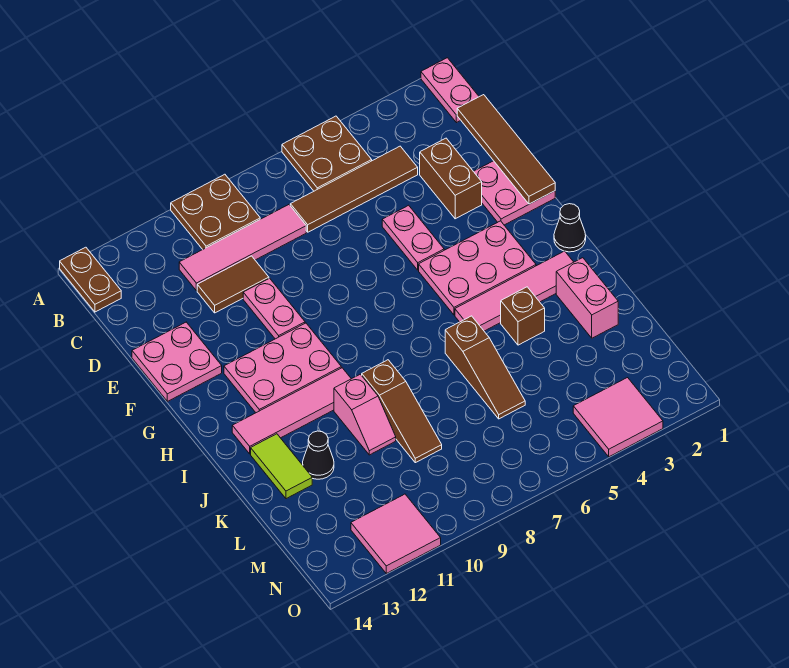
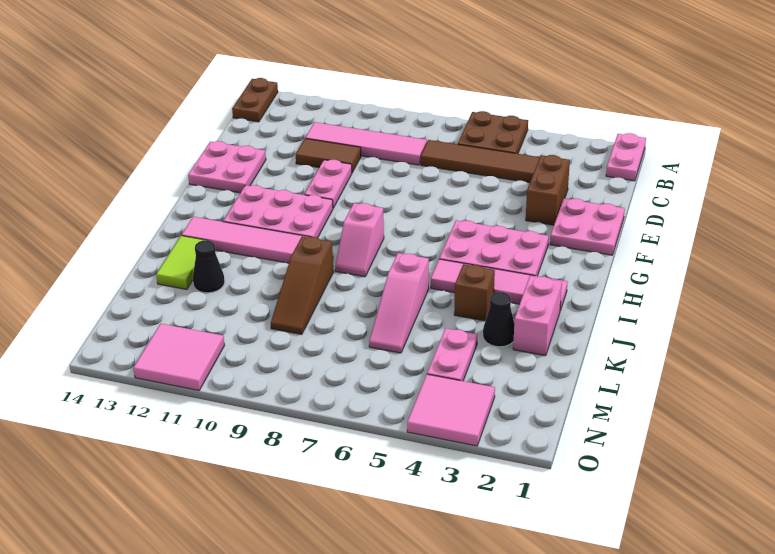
brown 2x2 plate [171,174,260,249] -> none
brown 1x4 tile [457,95,555,204] -> none
pink 1x2 plate [382,205,444,270] -> pink 1x2 plate moved to [427,328,477,381]
black 1x1 cone [554,204,586,252] -> black 1x1 cone moved to [483,292,514,347]
brown 1x3 slope [445,316,525,419] -> pink 1x3 slope [369,253,429,353]
pink 1x2 slope [334,374,396,455] -> pink 1x2 slope moved to [335,203,384,277]

